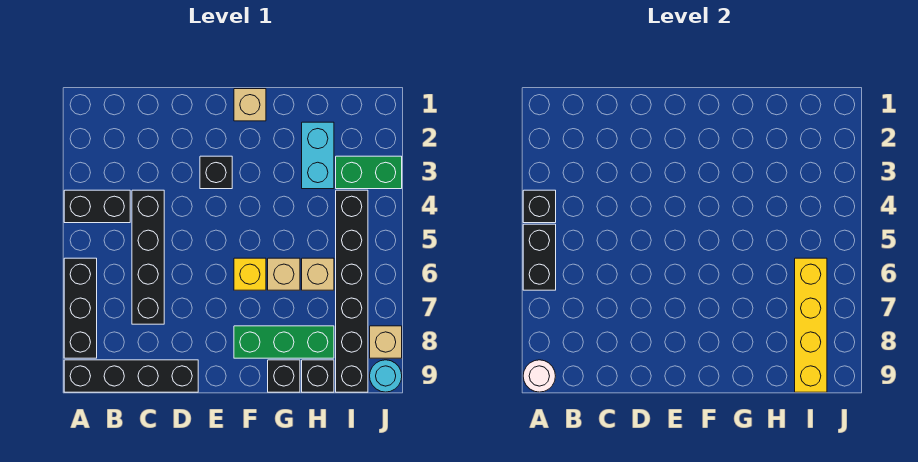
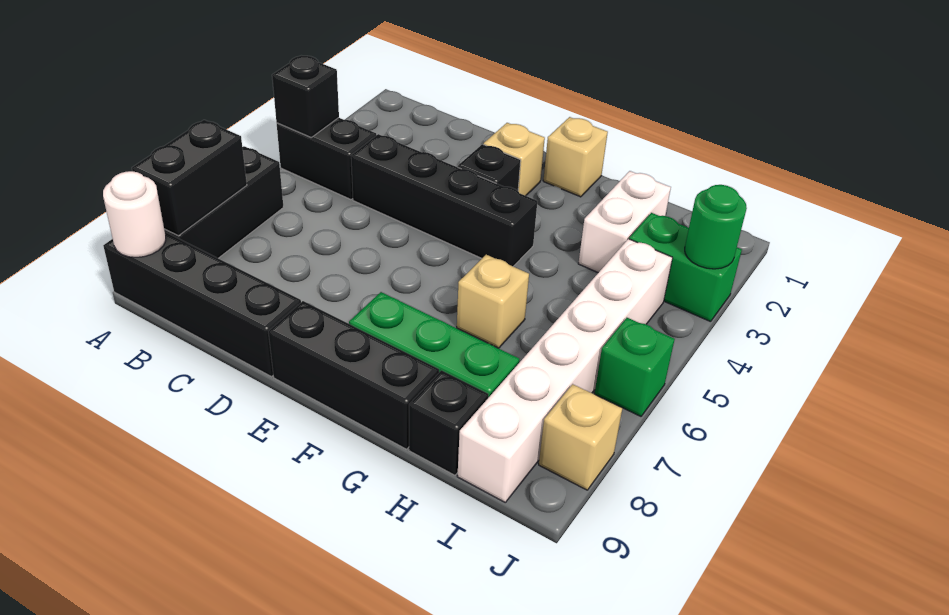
black 1x2 brick [523,224,556,290] -> black 1x2 brick moved to [132,120,247,236]
black 1x4 brick [132,190,164,324] -> black 1x4 brick turned to [351,134,537,266]
yellow 1x1 brick [234,258,266,290] -> none
black 1x1 brick [268,360,300,392] -> black 1x3 brick [268,301,439,449]
cyan 1x2 brick [302,122,334,189] -> white 1x2 brick [578,171,671,273]
tan 1x1 brick [302,258,334,290] -> tan 1x1 brick moved to [484,123,545,196]
black 1x6 brick [336,190,368,392] -> white 1x6 brick [457,239,673,502]
yellow 1x4 brick [795,258,827,392] -> none
none -> green 1x1 round brick [685,185,747,269]
none -> green 1x1 brick [594,318,675,416]
cyan 1x1 round brick [370,360,402,392] -> none

